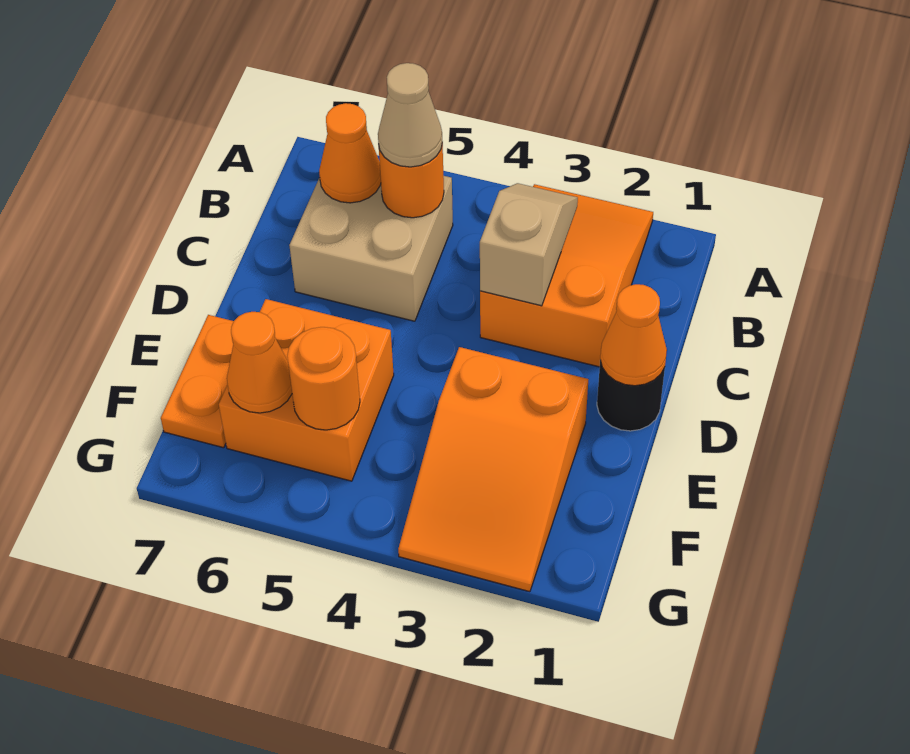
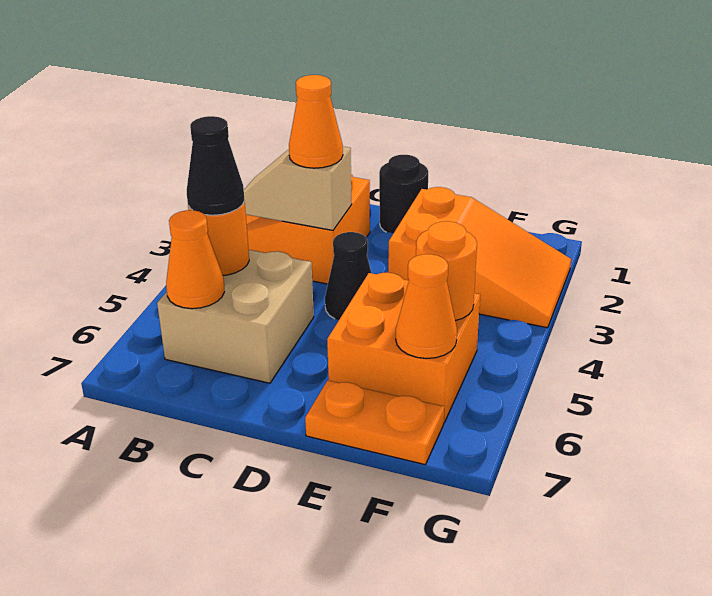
tan 1x1 cone [378,63,443,167] -> black 1x1 cone [187,116,245,215]
orange 1x1 cone [600,284,667,386] -> orange 1x1 cone moved to [289,75,343,168]
none -> black 1x1 cone [325,232,371,320]

